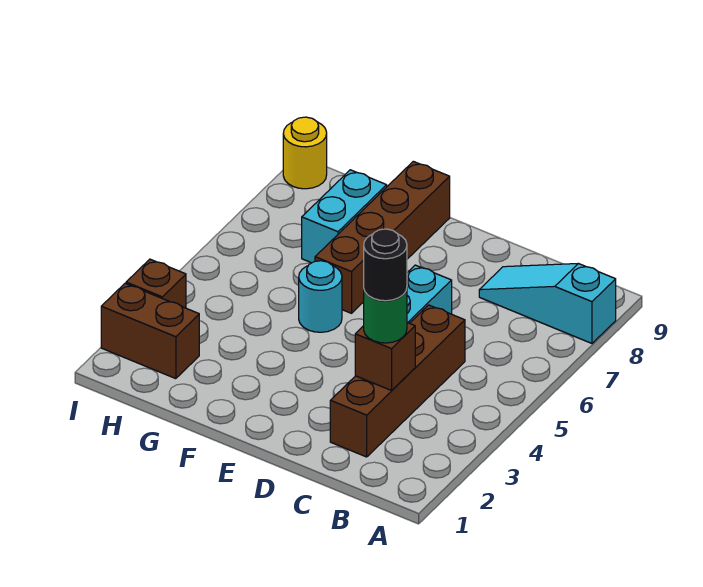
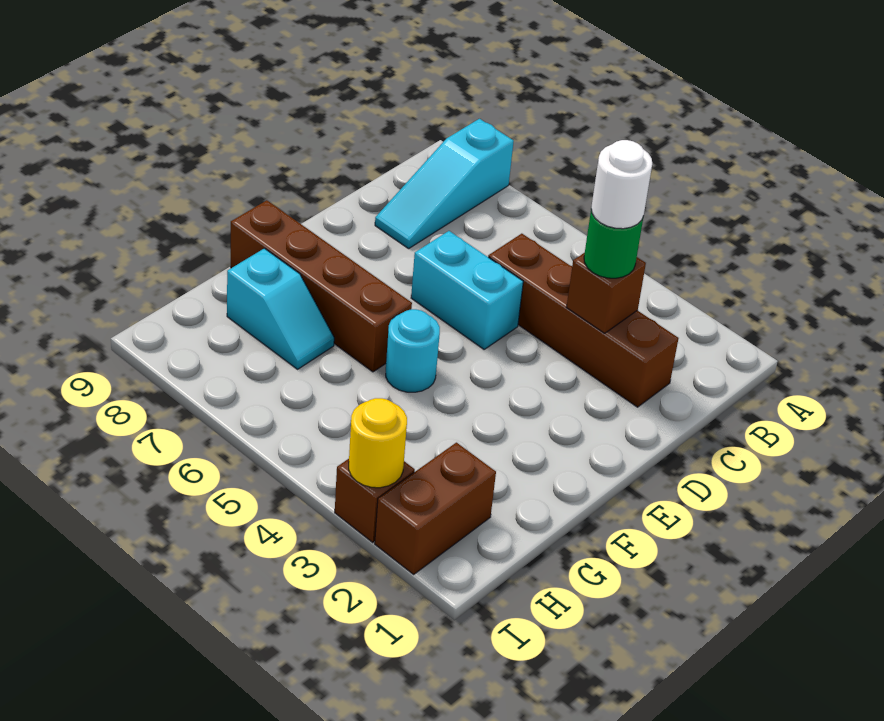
black 1x1 round brick [364,229,407,301] -> white 1x1 round brick [591,140,652,229]
cyan 1x2 brick [302,170,387,263] -> cyan 1x2 slope [227,248,334,369]
yellow 1x1 round brick [283,117,327,189] -> yellow 1x1 round brick moved to [349,398,407,488]

